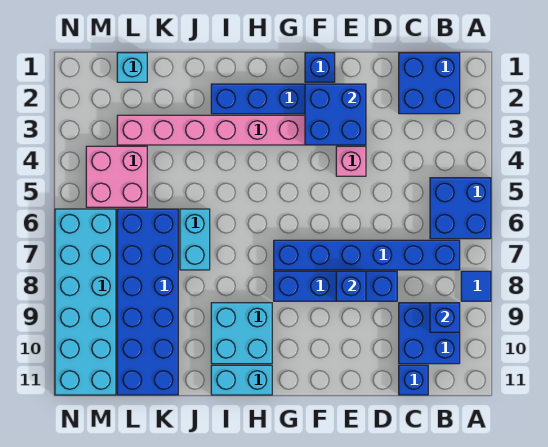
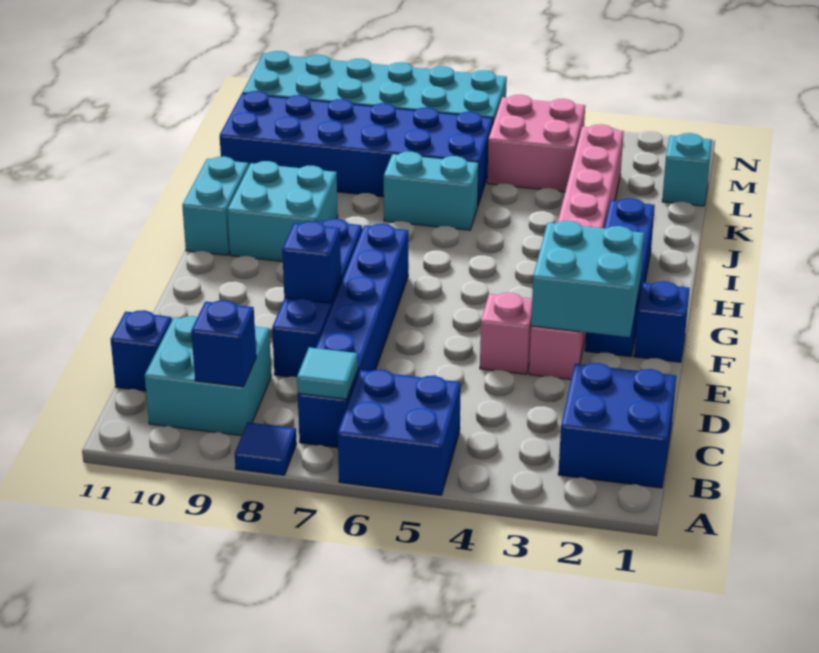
none -> cyan 1x1 tile [297,347,358,399]
blue 2x2 brick [399,303,460,364] -> cyan 2x2 brick [145,316,272,436]
blue 2x2 brick [305,84,366,145] -> cyan 2x2 brick [531,221,644,337]

